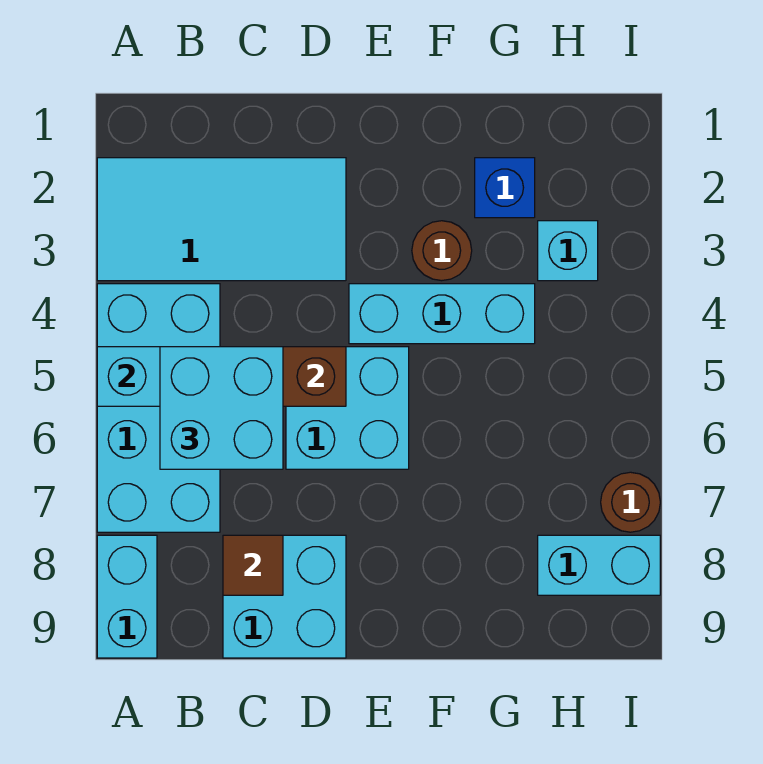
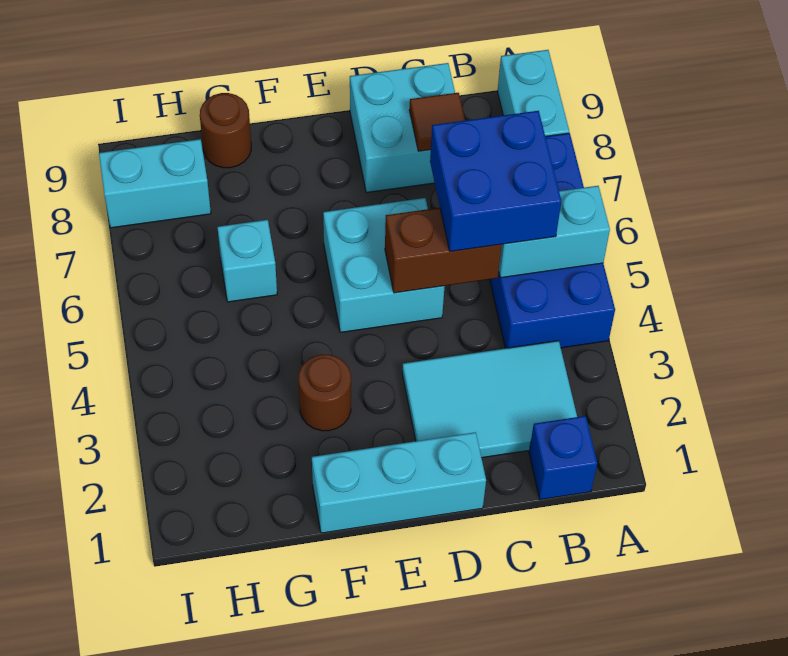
cyan 2x4 tile [97,158,346,281] -> cyan 2x3 tile [402,341,577,458]
cyan 2x4 brick [97,284,220,532] -> blue 2x4 brick [490,133,615,348]
cyan 2x2 brick [160,347,283,469] -> blue 2x2 brick [430,111,561,251]
cyan 1x3 brick [349,284,535,344] -> cyan 1x3 brick moved to [312,432,486,533]
blue 1x1 brick [475,158,535,218] -> blue 1x1 brick moved to [529,416,597,500]
cyan 1x1 brick [538,221,598,281] -> cyan 1x1 brick moved to [217,220,277,302]
brown 1x1 round brick [601,472,660,532] -> brown 1x1 round brick moved to [200,93,251,168]

